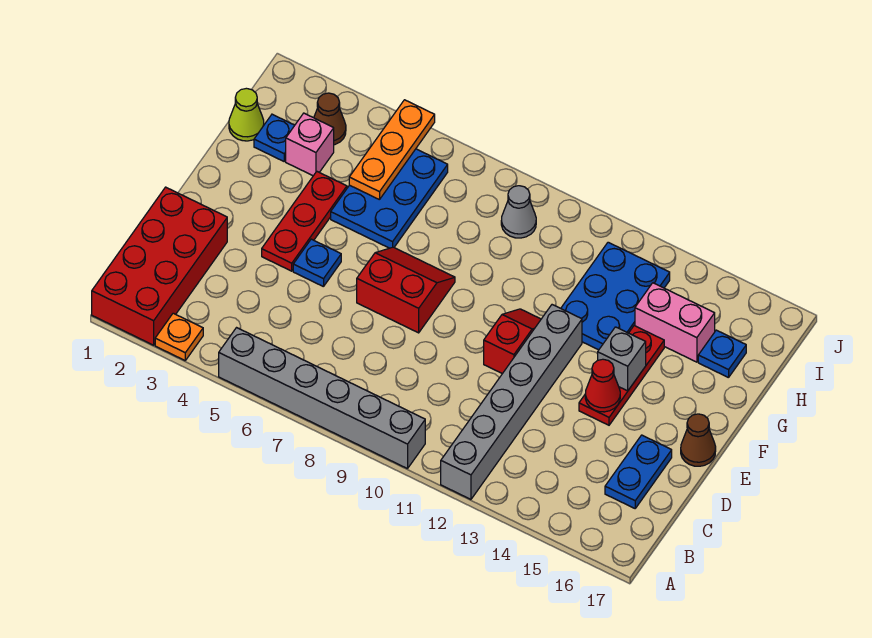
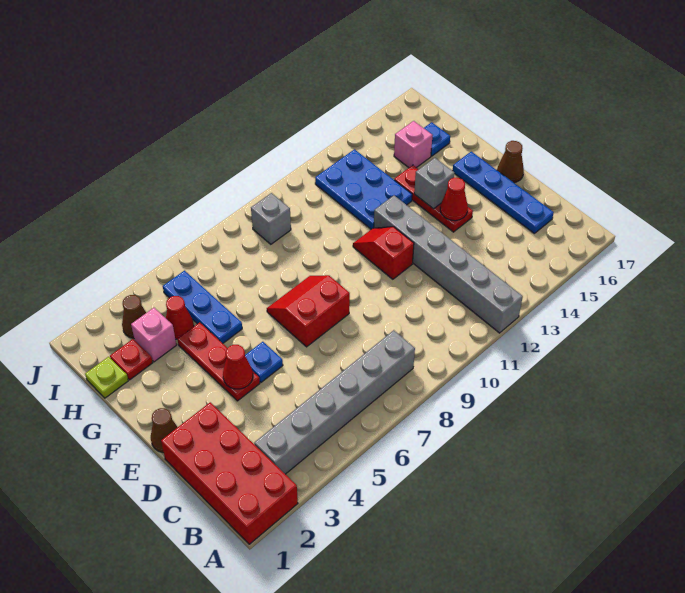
orange 1x1 plate [155,313,203,360] -> none
grey 1x6 brick [219,328,425,469] -> grey 1x6 brick moved to [254,330,415,474]
blue 1x2 plate [605,435,672,508] -> blue 1x4 plate [453,152,554,233]
none -> brown 1x1 cone [151,408,178,453]
none -> red 1x1 cone [223,345,253,389]
blue 2x3 plate [331,149,448,248] -> blue 1x3 plate [163,271,242,343]
lime 1x1 cone [229,88,264,141] -> lime 1x1 plate [85,357,128,398]
blue 1x1 plate [254,114,295,161] -> red 1x1 plate [110,339,153,380]
none -> red 1x1 cone [166,296,194,339]
orange 1x3 plate [349,100,435,200] -> none
pink 1x2 brick [635,283,715,362] -> pink 1x1 brick [394,121,433,168]
grey 1x1 cone [501,186,536,238] -> grey 1x1 brick [251,193,291,244]

